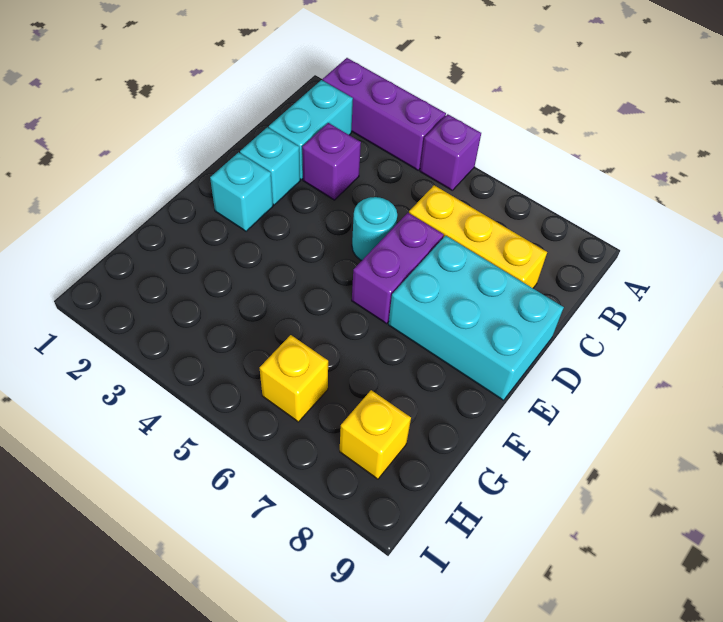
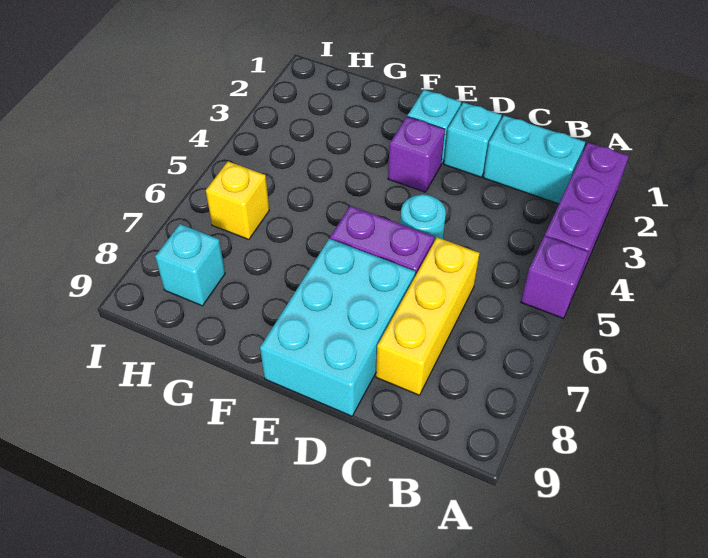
purple 1x1 brick [302,123,361,200] -> purple 1x1 brick moved to [388,117,445,192]
yellow 1x1 brick [340,390,411,479] -> cyan 1x1 brick [155,224,225,306]

